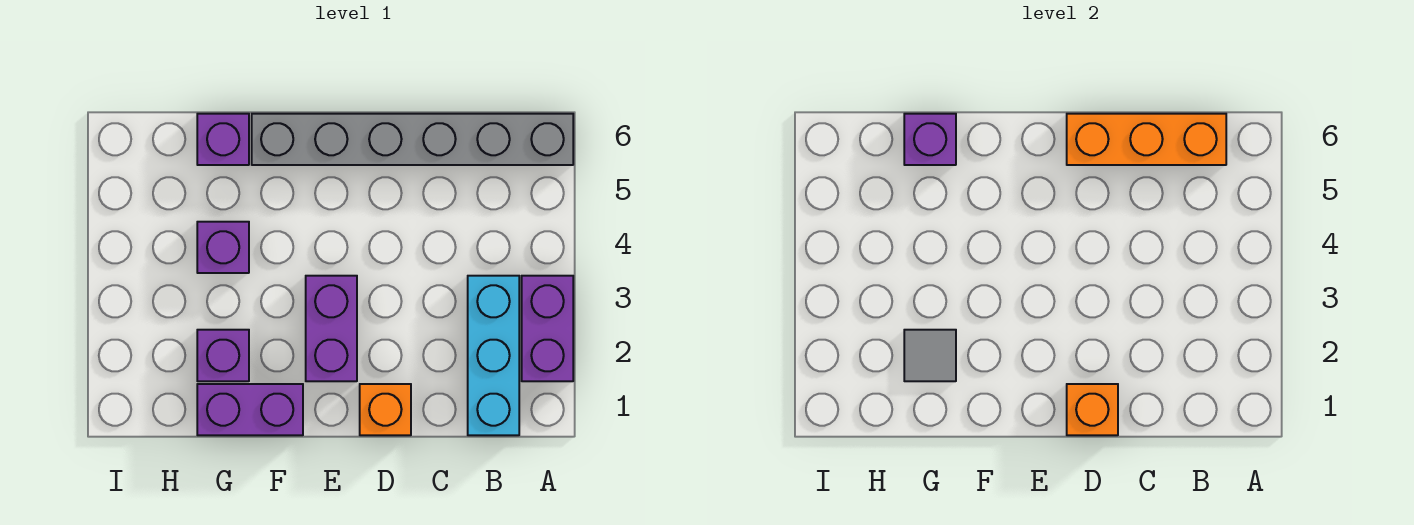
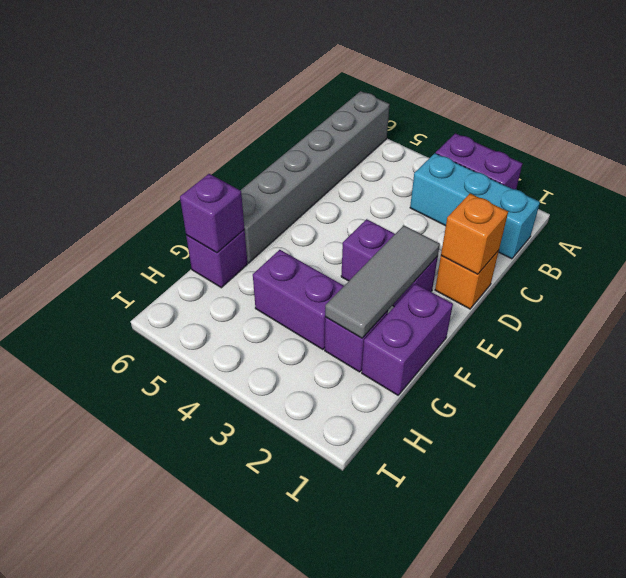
orange 1x3 brick [1067,114,1226,165] -> none
grey 1x1 tile [904,330,956,381] -> grey 1x3 tile [325,226,440,338]
purple 1x1 brick [197,222,249,273] -> purple 1x2 brick [253,250,344,350]

